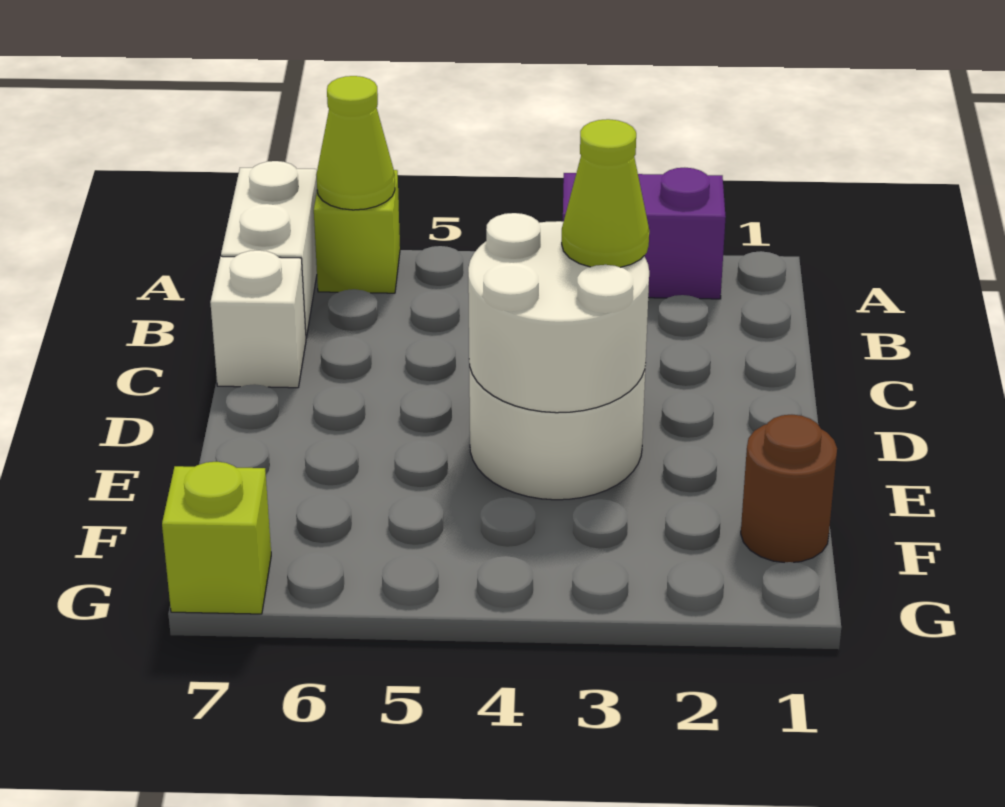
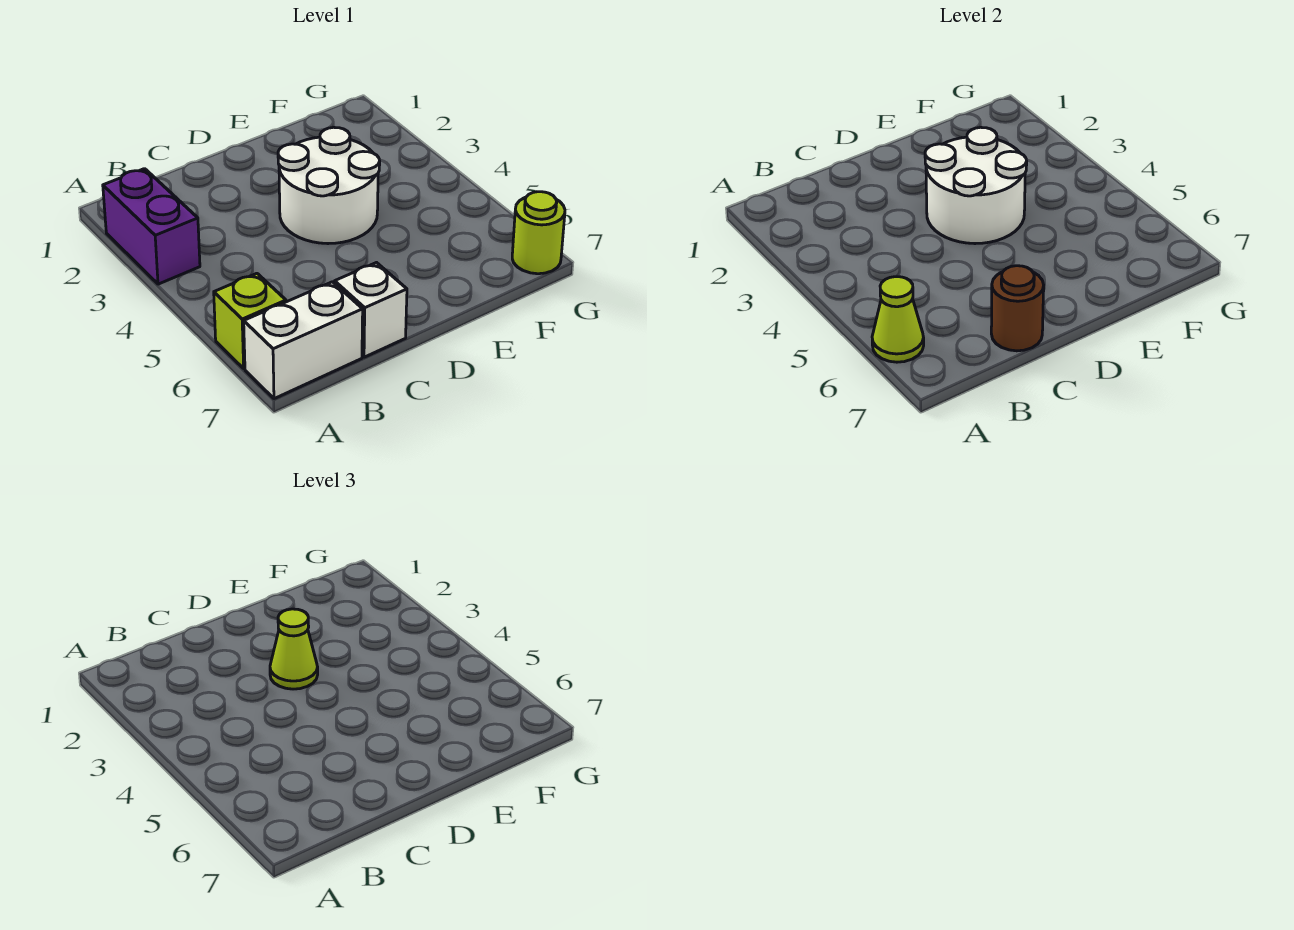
brown 1x1 round brick [741,415,837,563] -> brown 1x1 round brick moved to [991,266,1044,351]
lime 1x1 brick [162,462,271,614] -> lime 1x1 round brick [512,192,565,274]

